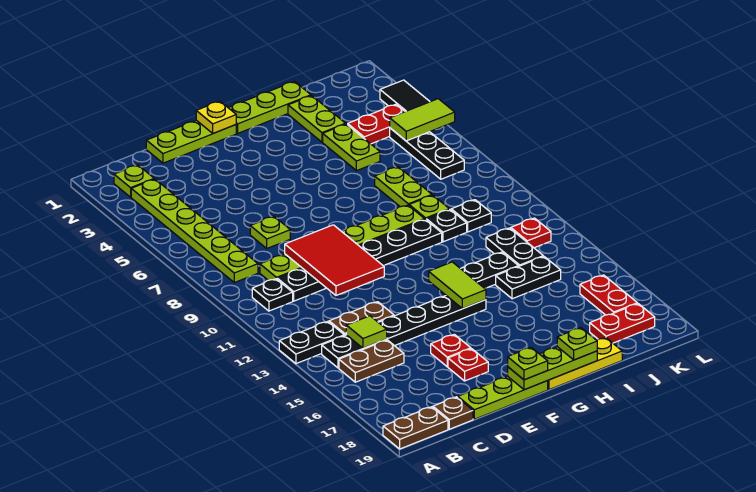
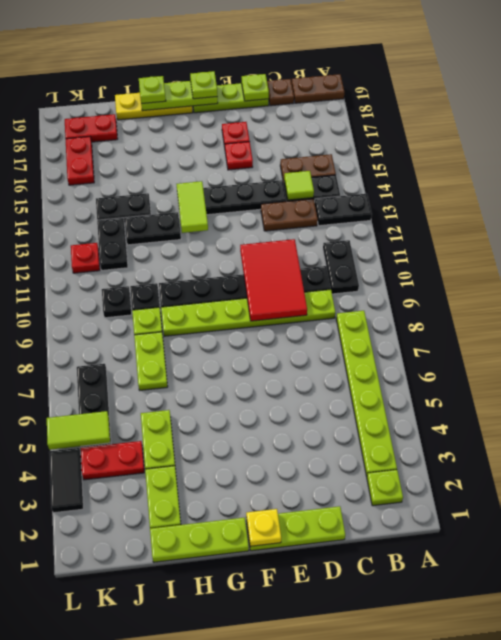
black 1x1 plate [252,279,293,311] -> black 1x2 plate [323,240,359,294]
lime 1x1 plate [250,216,290,248] -> lime 1x1 plate moved to [242,74,269,101]

